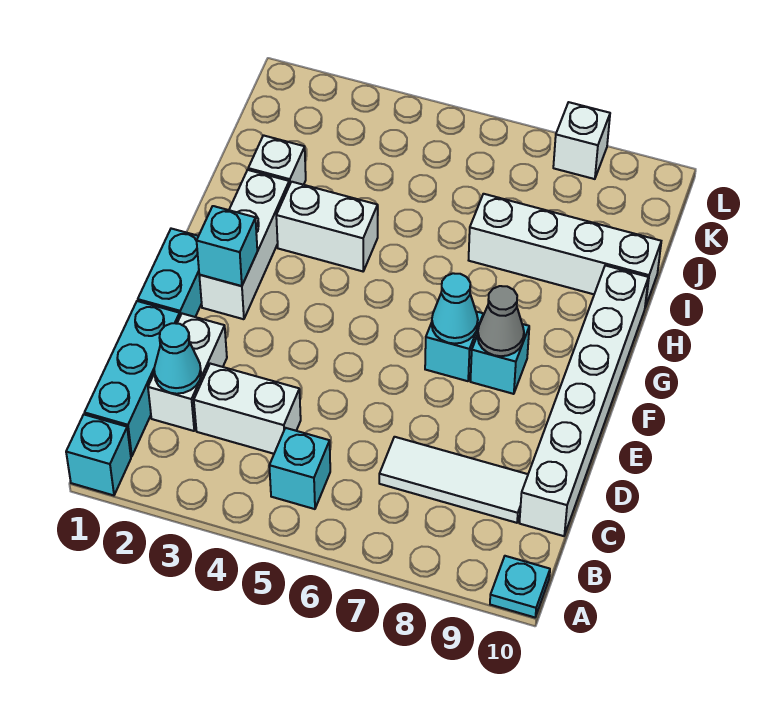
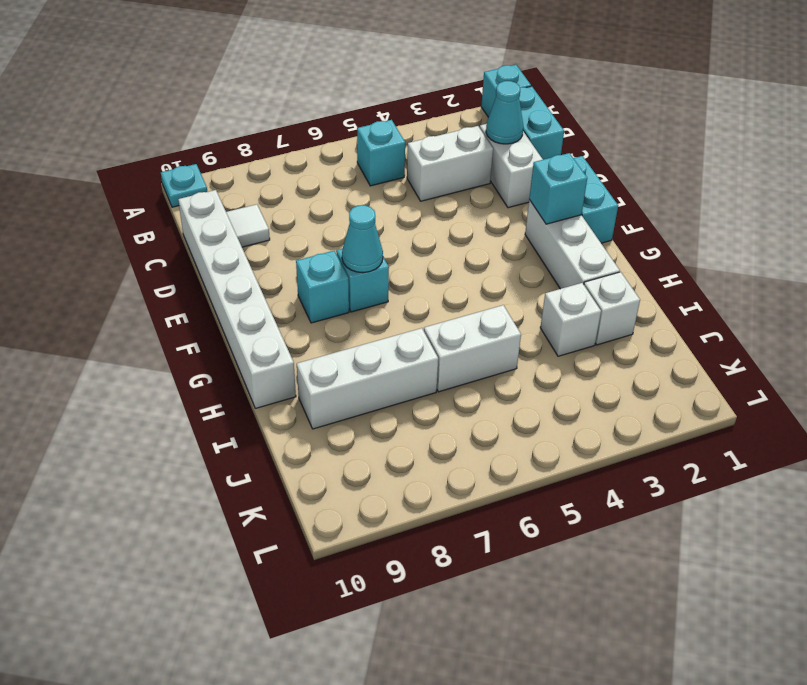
cyan 1x3 brick [85,301,180,457] -> cyan 1x2 brick [519,86,564,160]
white 1x3 tile [379,437,528,523] -> white 1x1 tile [226,204,270,247]
grey 1x1 cone [478,286,524,356] -> none
white 1x2 brick [276,182,378,271] -> white 1x2 brick moved to [424,305,521,392]
white 1x4 brick [469,194,661,307] -> white 1x3 brick [297,328,438,429]
white 1x1 brick [553,102,610,179] -> white 1x1 brick moved to [540,283,601,356]

